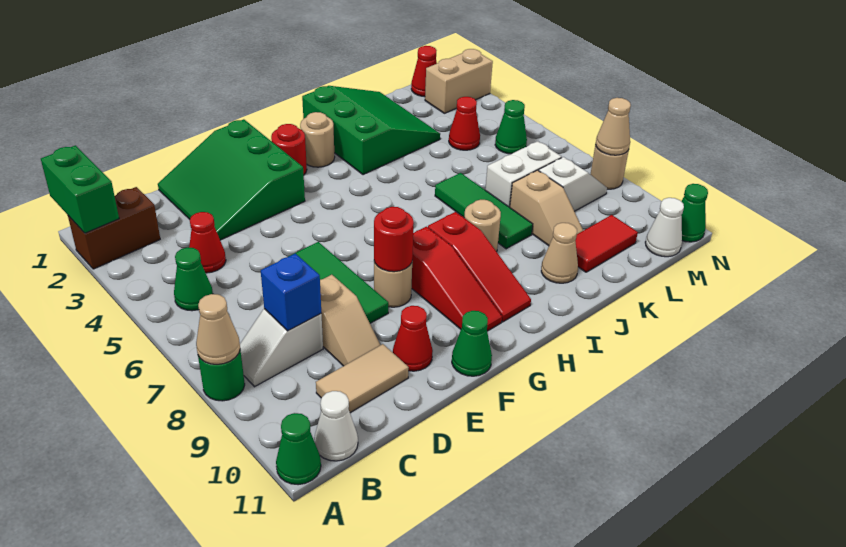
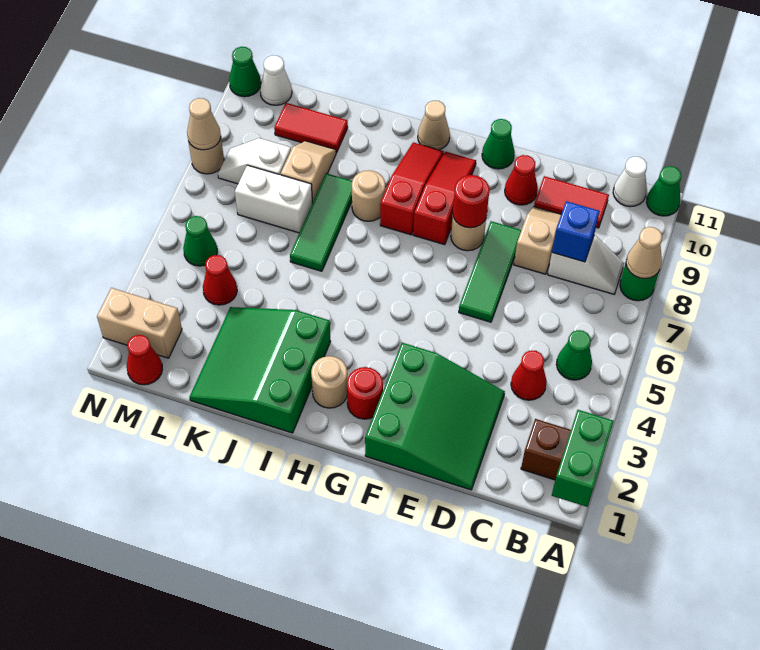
tan 1x2 tile [316,344,409,413] -> red 1x2 tile [534,176,609,228]
tan 1x1 cone [541,223,578,283] -> tan 1x1 cone moved to [418,101,450,150]

